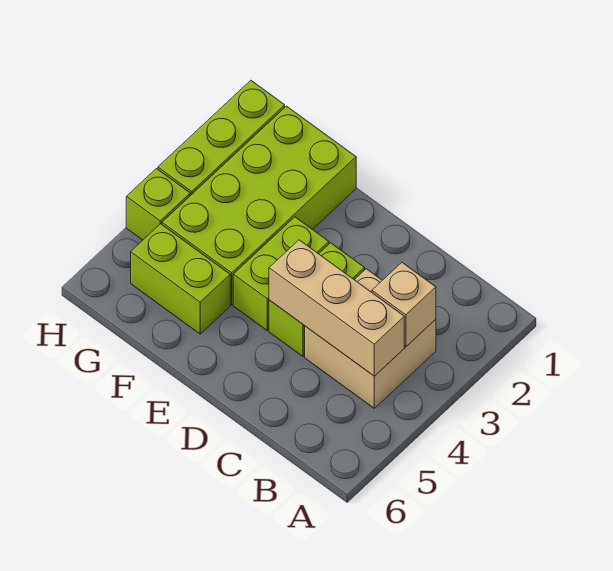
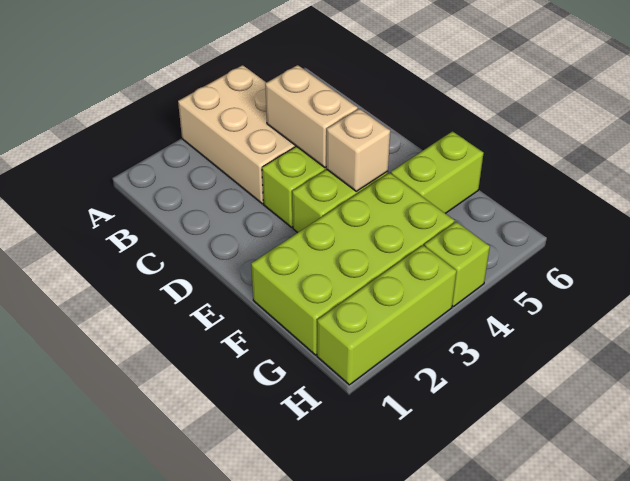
tan 2x2 brick [305,269,436,408] -> tan 2x3 brick [178,65,296,204]
tan 1x1 brick [372,263,436,347] -> tan 1x1 brick moved to [326,109,390,192]
tan 1x3 brick [269,240,404,376] -> tan 1x2 brick [265,65,358,168]
lime 1x2 brick [131,224,230,334] -> lime 1x2 brick turned to [391,131,484,213]

